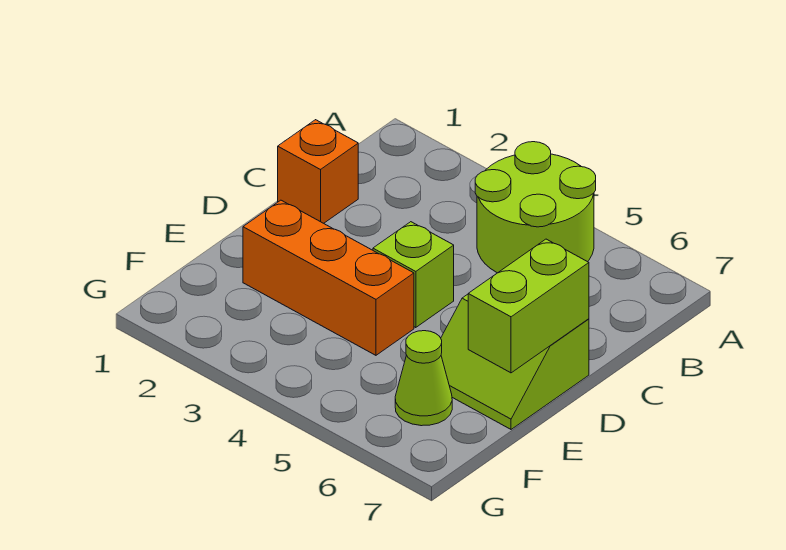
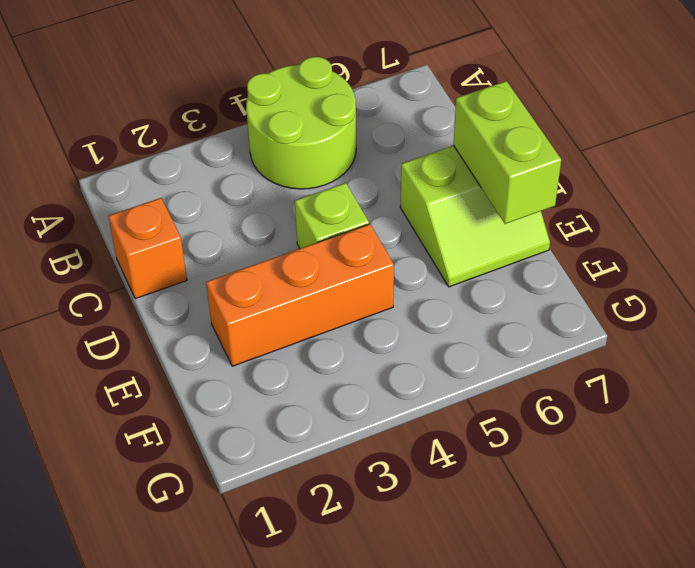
lime 1x1 cone [395,331,452,426] -> none

